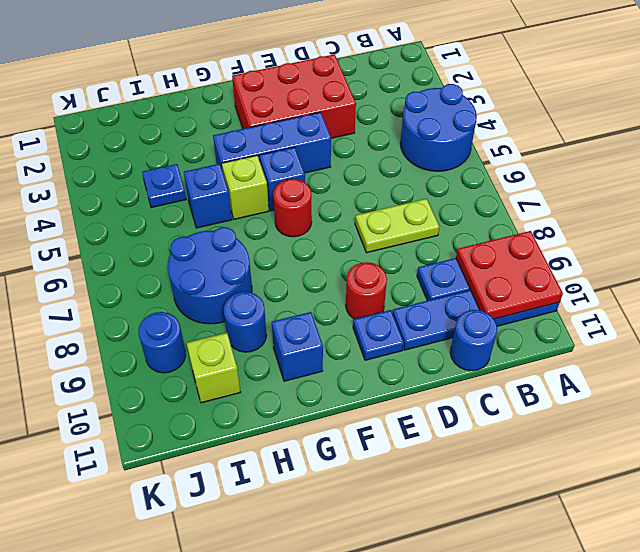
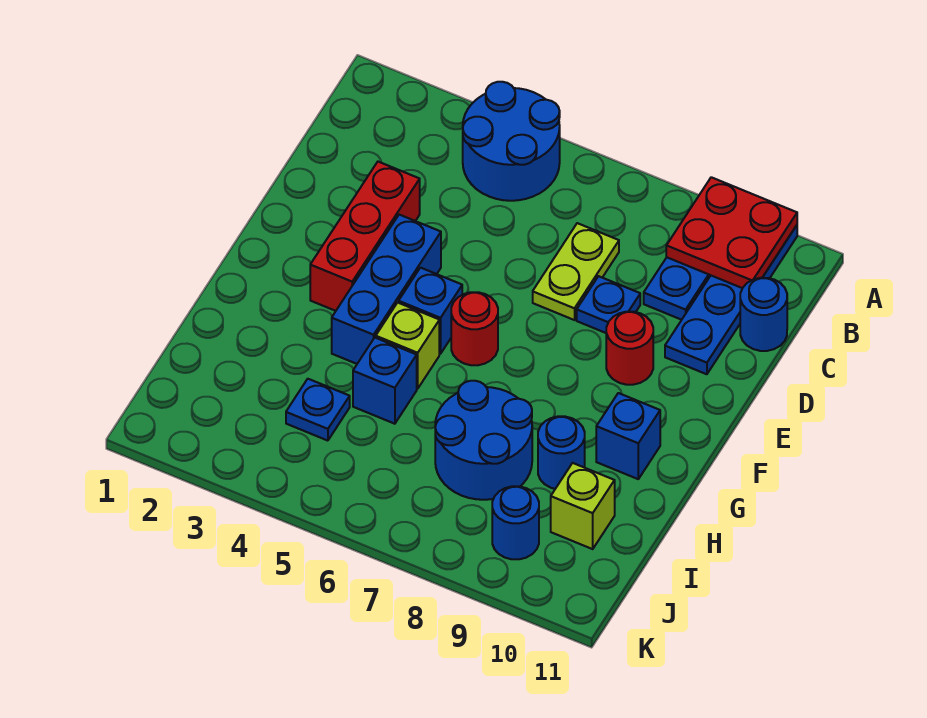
red 2x3 brick [232,54,356,138] -> red 1x3 brick [310,162,420,311]
blue 1x1 plate [353,310,404,360] -> blue 1x1 plate moved to [577,276,640,333]

